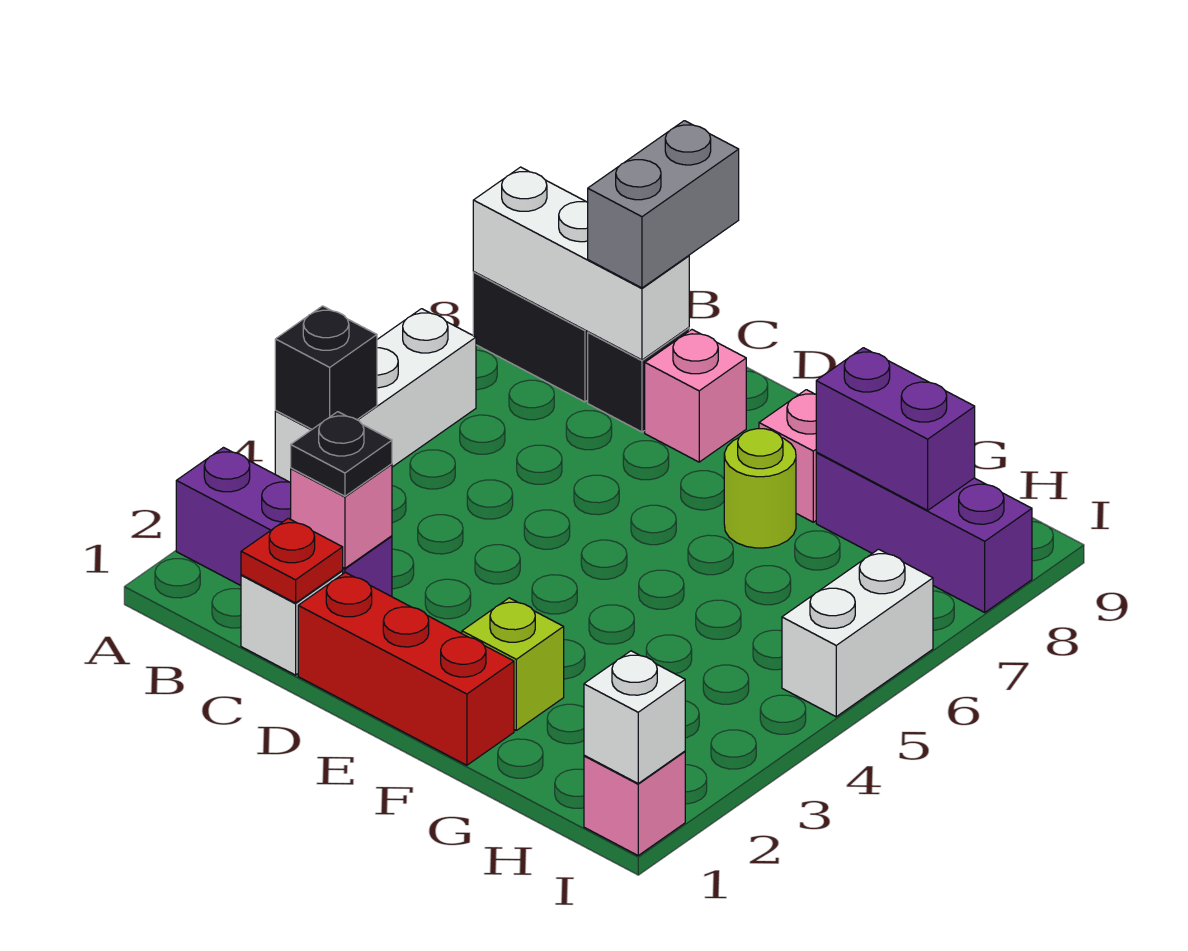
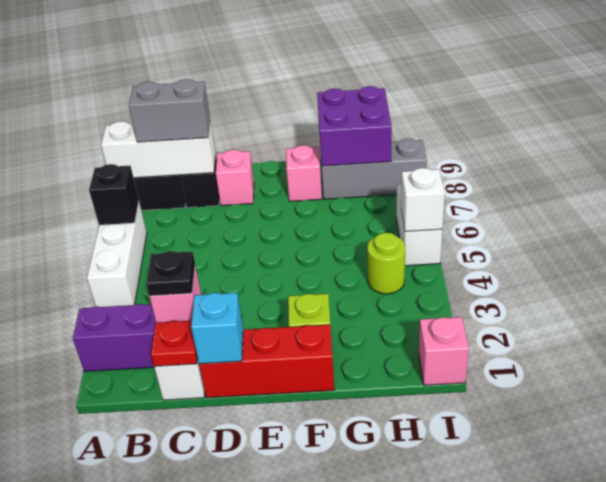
black 1x1 brick [275,306,377,429] -> black 1x1 brick moved to [89,164,139,225]
grey 1x2 brick [588,121,739,288] -> grey 1x2 brick turned to [129,79,210,142]
none -> cyan 1x1 brick [191,293,243,364]
lime 1x1 round brick [724,429,796,548] -> lime 1x1 round brick moved to [367,233,405,294]
purple 1x3 brick [816,453,1032,612] -> grey 1x3 brick [321,139,427,199]
purple 1x2 brick [816,348,975,510] -> purple 2x2 brick [317,86,392,166]
white 1x1 brick [584,651,685,783] -> white 1x1 brick moved to [401,168,445,231]

